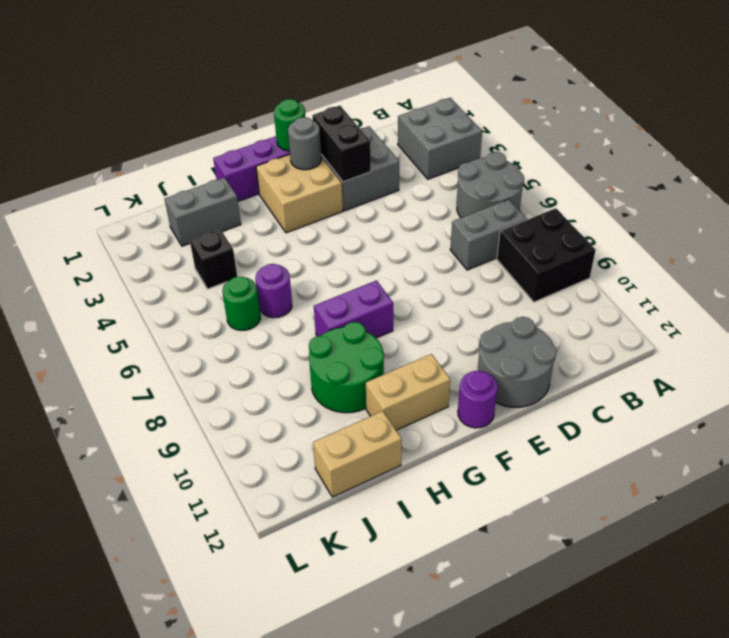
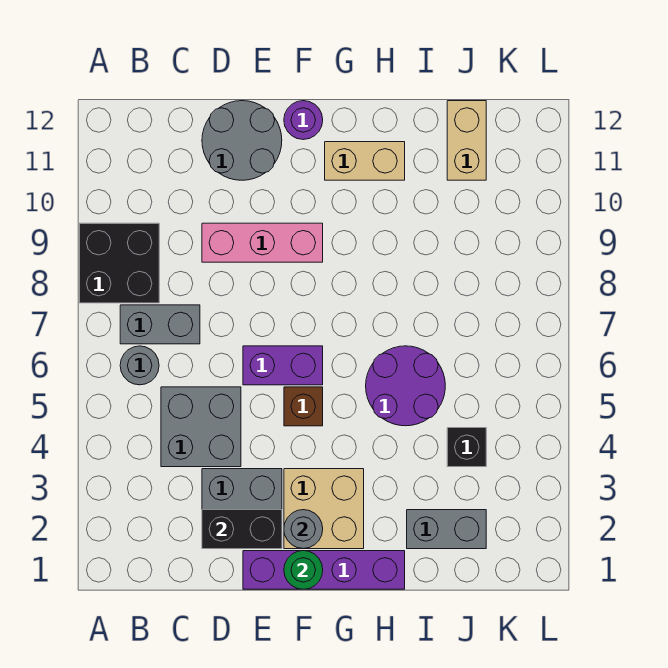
grey 2x2 brick [398,98,482,179] -> grey 2x2 brick moved to [161,387,241,467]
grey 2x2 round brick [457,152,524,218] -> grey 1x1 round brick [120,346,159,385]
none -> pink 1x3 brick [202,223,323,262]
black 1x2 brick [312,106,371,182] -> black 1x2 brick turned to [202,510,282,549]
none -> brown 1x1 brick [284,387,323,426]
purple 1x2 brick [314,280,393,338] -> purple 1x2 brick moved to [243,346,323,385]
green 2x2 round brick [309,322,384,413] -> none
purple 1x1 round brick [255,264,292,318] -> purple 2x2 round brick [366,346,445,426]
tan 1x2 brick [313,411,402,497] -> tan 1x2 brick turned to [447,101,486,180]
green 1x1 round brick [222,276,260,330] -> none

